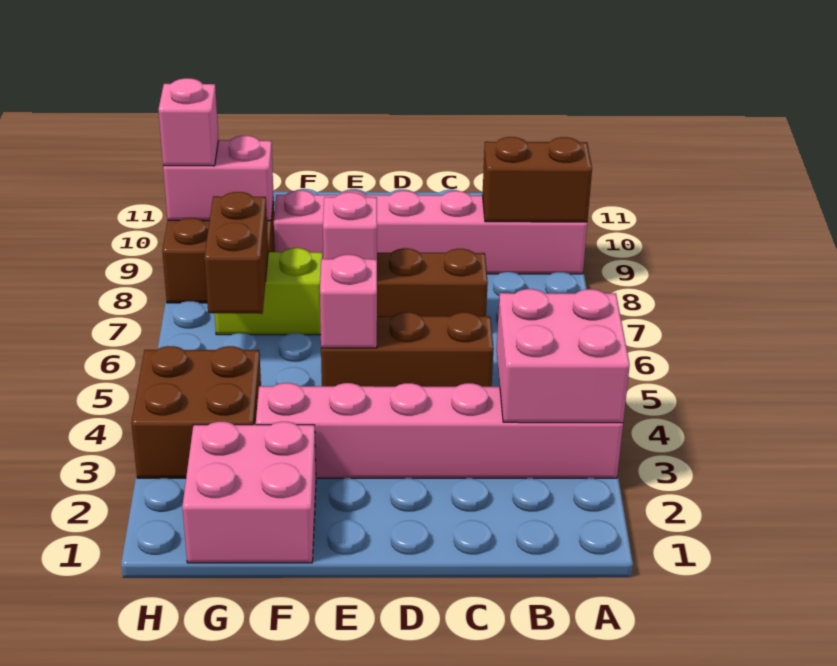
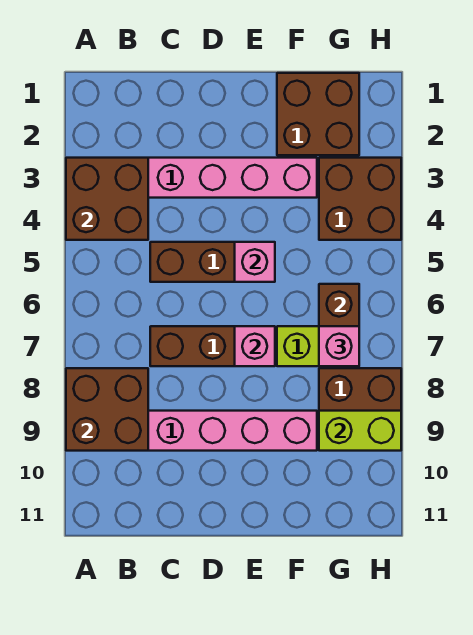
pink 2x2 brick [497,289,630,423] -> brown 2x2 brick [66,158,148,240]
brown 1x2 brick [482,137,592,222] -> brown 2x2 brick [66,368,148,451]
pink 2x2 brick [182,422,316,563] -> brown 2x2 brick [277,73,359,155]
pink 1x2 brick [163,136,273,221] -> lime 1x2 brick [319,411,401,451]
pink 1x1 brick [159,78,219,166] -> pink 1x1 brick moved to [319,326,359,366]

